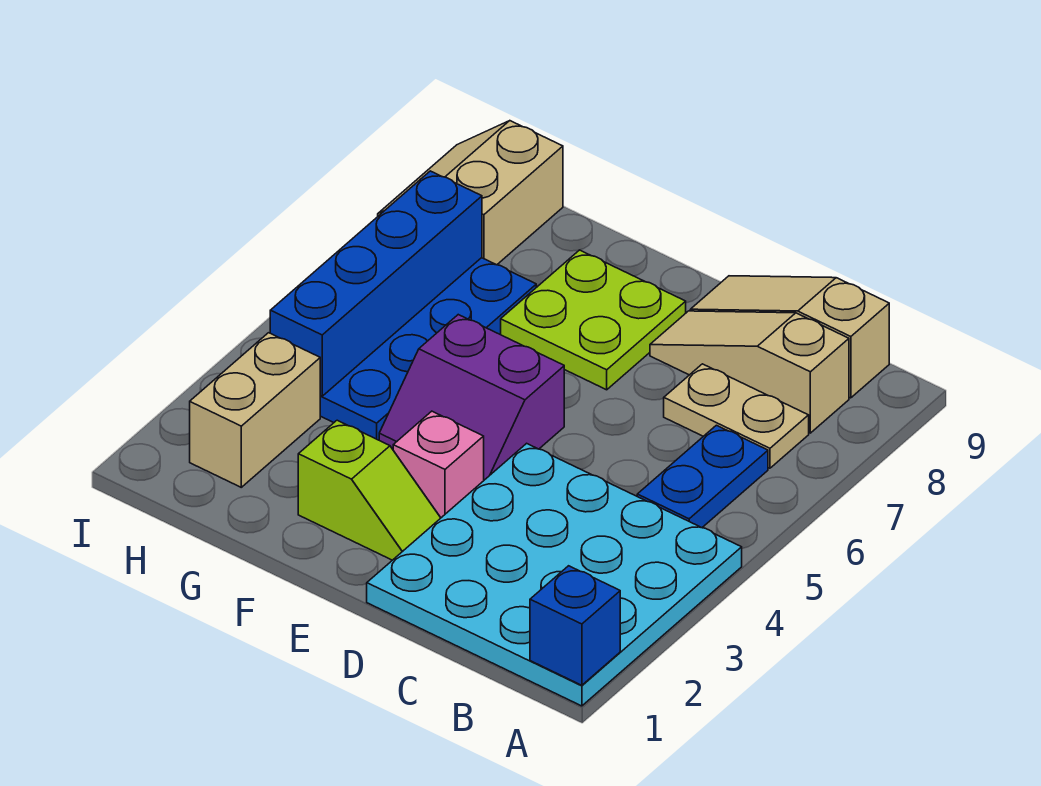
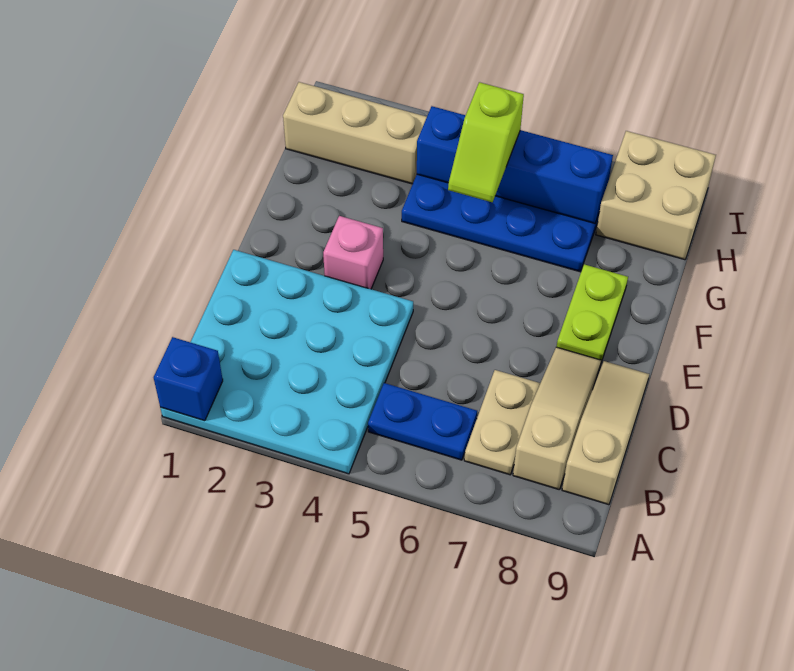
lime 1x2 slope [298,420,440,560] -> lime 1x2 slope moved to [448,82,524,202]
purple 2x2 slope [379,315,564,480] -> none
lime 2x2 plate [501,250,686,390] -> lime 1x2 plate [557,264,628,362]
tan 1x2 brick [190,333,320,487] -> tan 1x3 brick [283,82,427,184]
tan 2x2 slope [378,121,563,265] -> tan 2x2 brick [596,131,716,260]

